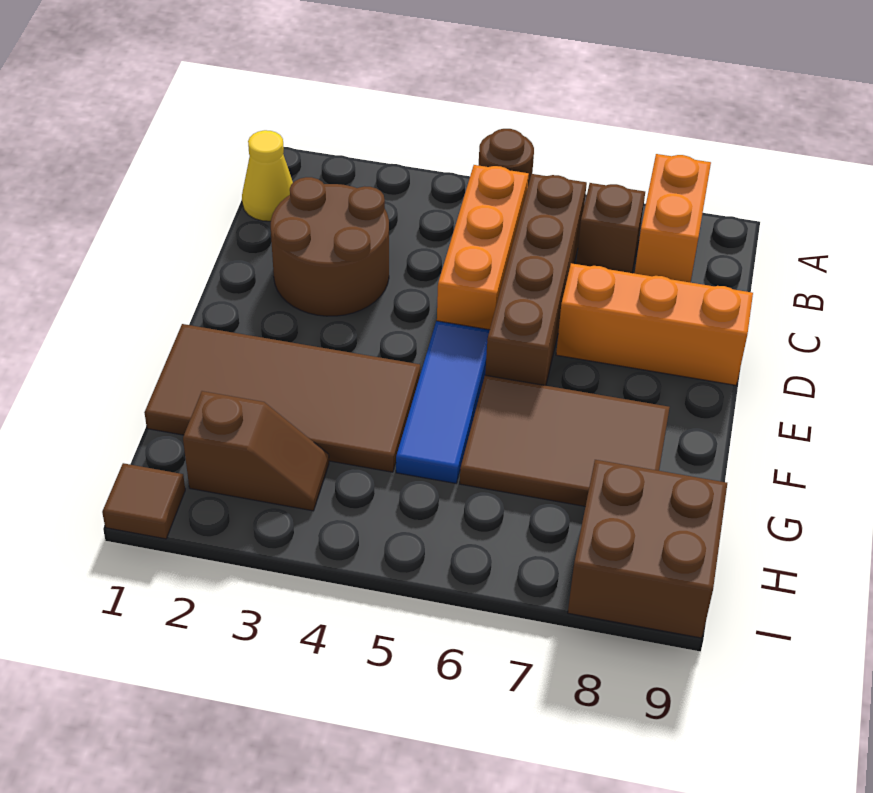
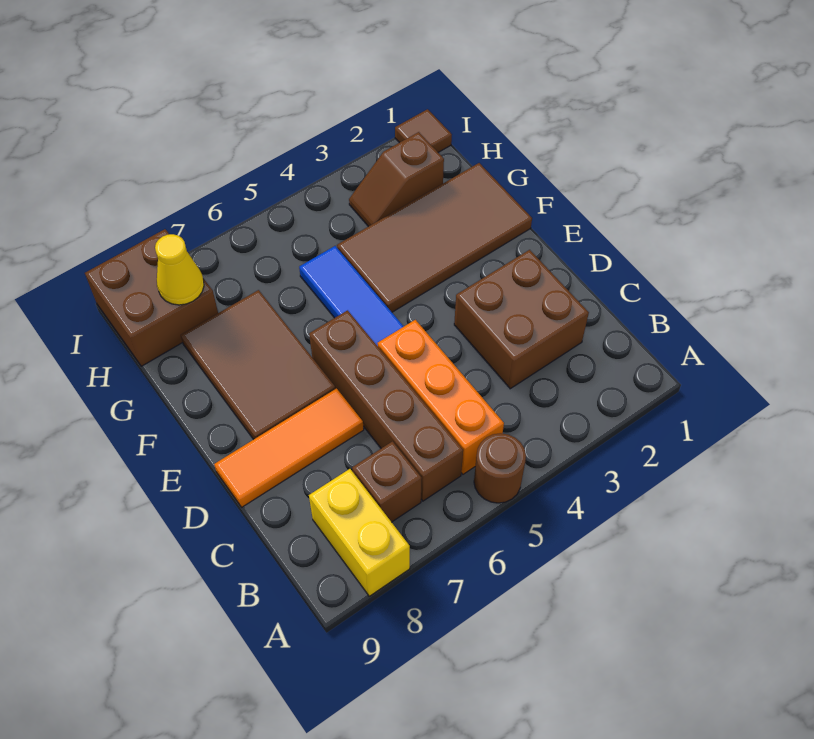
orange 1x2 brick [635,154,711,283] -> yellow 1x2 brick [309,469,410,596]
yellow 1x1 cone [242,130,293,221] -> yellow 1x1 cone moved to [155,234,204,305]
brown 2x2 round brick [271,177,389,316] -> brown 2x2 brick [454,250,589,389]
orange 1x3 brick [556,263,753,385] -> orange 1x3 tile [214,389,364,507]
brown 2x3 tile [460,375,670,506] -> brown 2x3 tile turned to [181,290,336,440]

